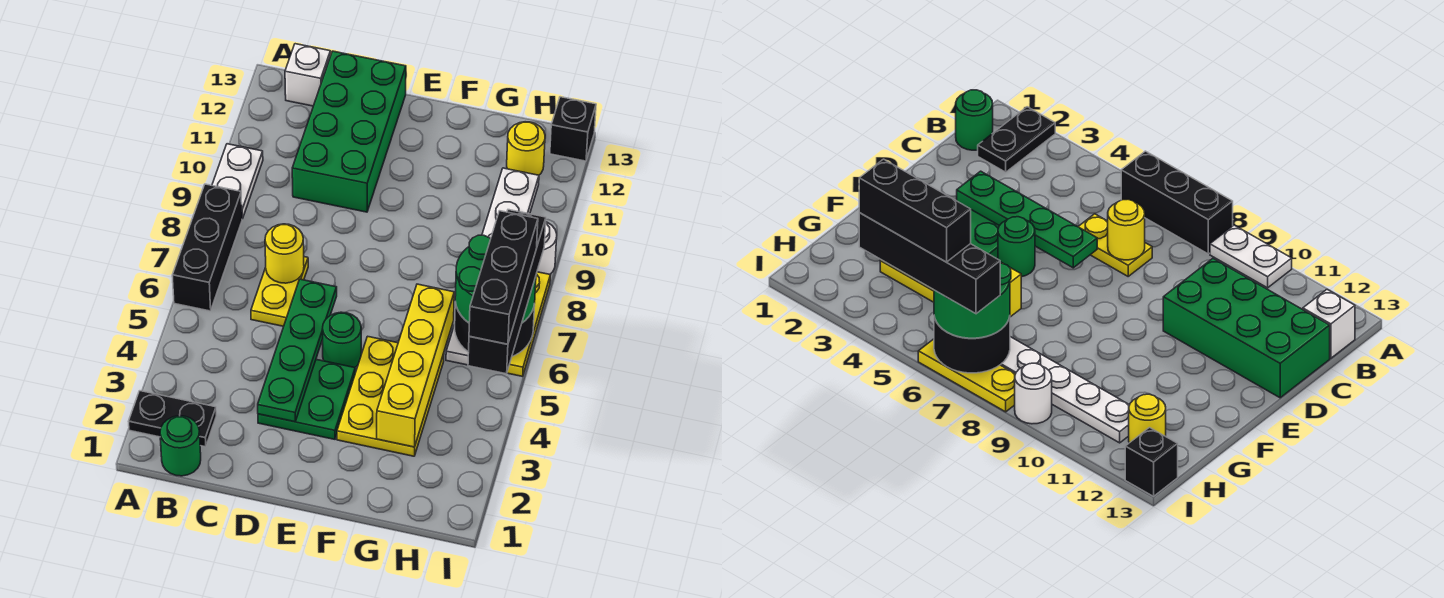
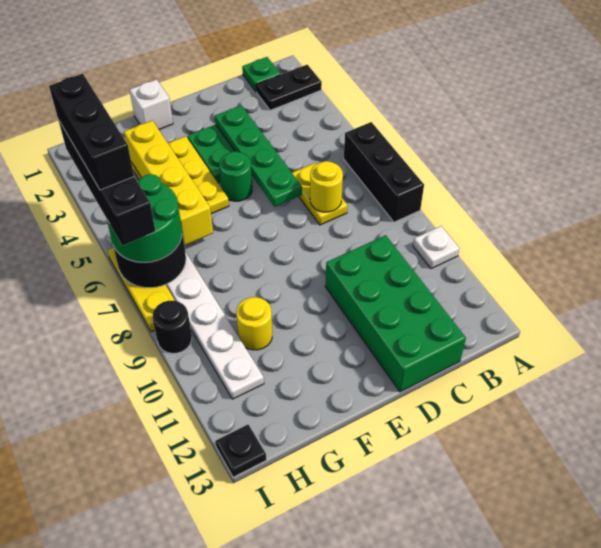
white 1x2 plate [212,144,263,219] -> white 1x1 plate [413,226,460,269]
green 1x1 round brick [160,416,201,476] -> green 1x1 plate [242,57,281,92]
white 1x1 brick [285,44,330,106] -> white 1x1 brick moved to [130,79,173,129]
yellow 1x1 round brick [507,122,545,175] -> yellow 1x1 round brick moved to [236,297,272,350]
white 1x1 round brick [537,222,557,274] -> black 1x1 round brick [152,300,192,353]
black 1x1 brick [550,97,596,161] -> black 1x1 plate [215,425,266,477]

